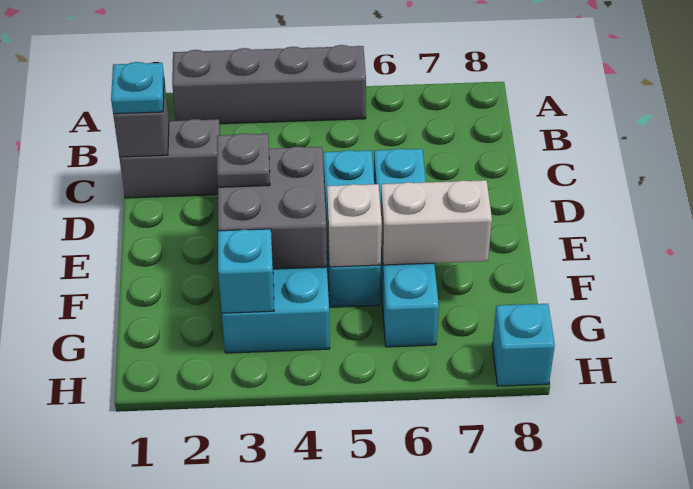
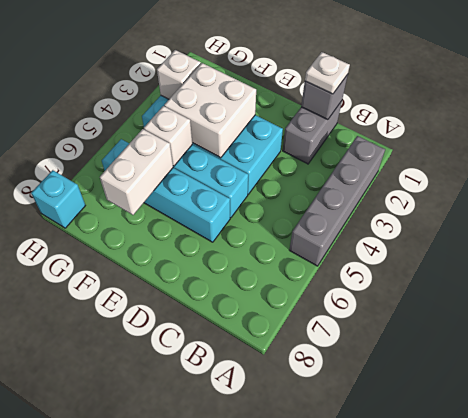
cyan 1x1 plate [111,62,164,114] -> white 1x1 plate [305,52,350,94]
grey 2x2 brick [218,147,327,269] -> white 2x2 brick [164,63,256,158]
grey 1x1 plate [217,133,270,187] -> none
cyan 1x1 brick [218,229,274,313] -> white 1x1 brick [157,50,201,99]

